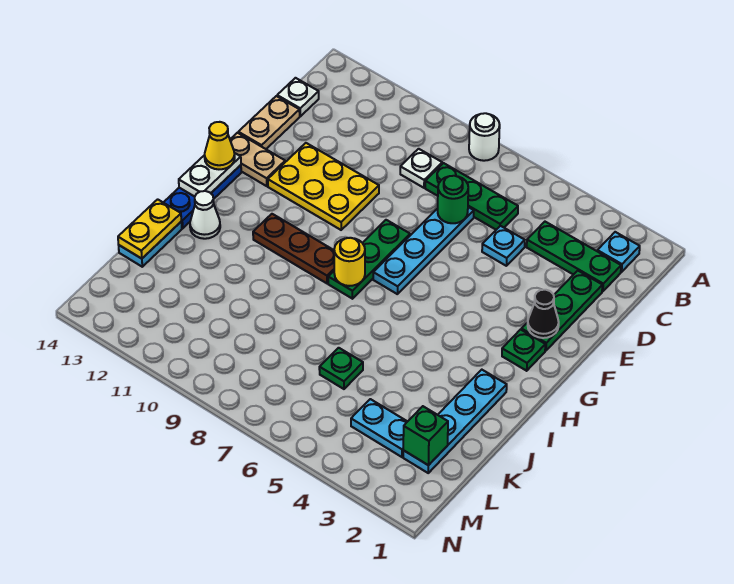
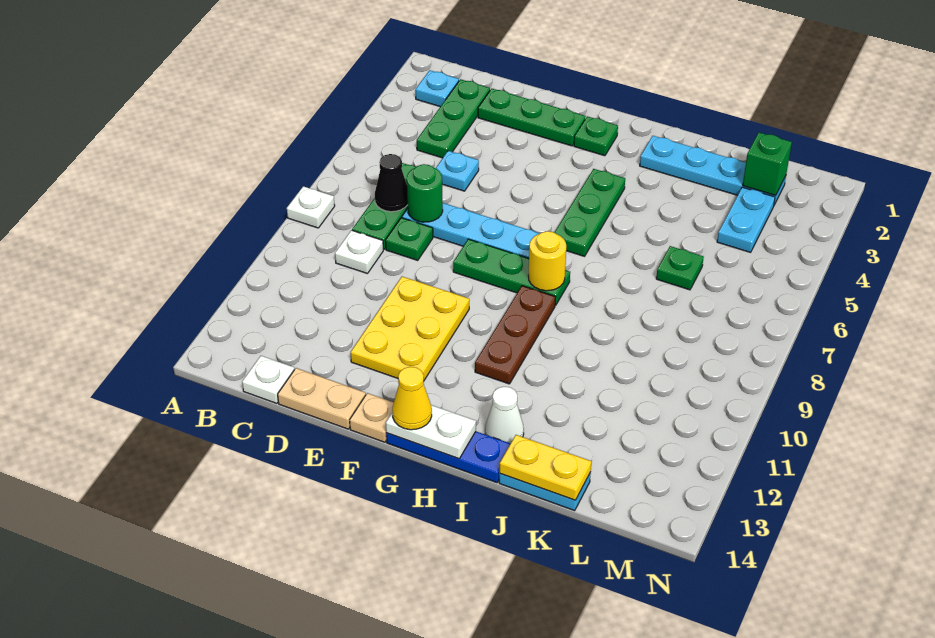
white 1x1 round brick [469,113,500,161] -> white 1x1 plate [287,186,335,228]
none -> green 1x1 plate [385,218,433,260]
black 1x1 cone [528,290,559,338] -> black 1x1 cone moved to [375,154,408,212]
tan 1x2 plate [230,133,285,186] -> tan 1x1 plate [350,393,394,442]
none -> green 1x3 plate [554,169,625,256]

